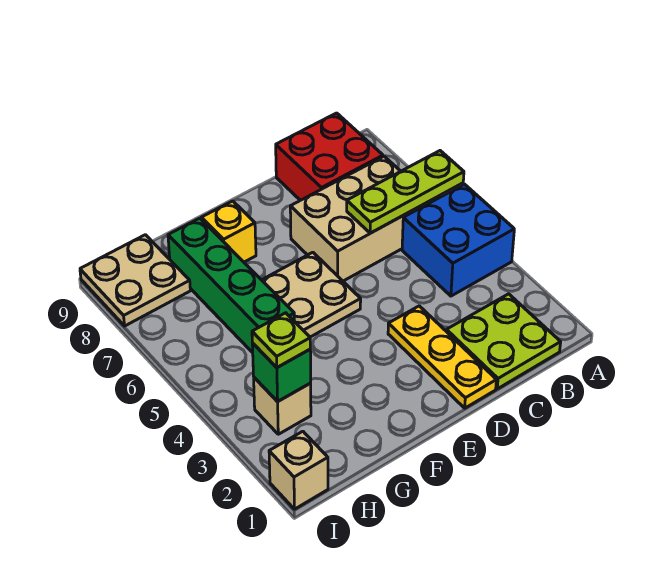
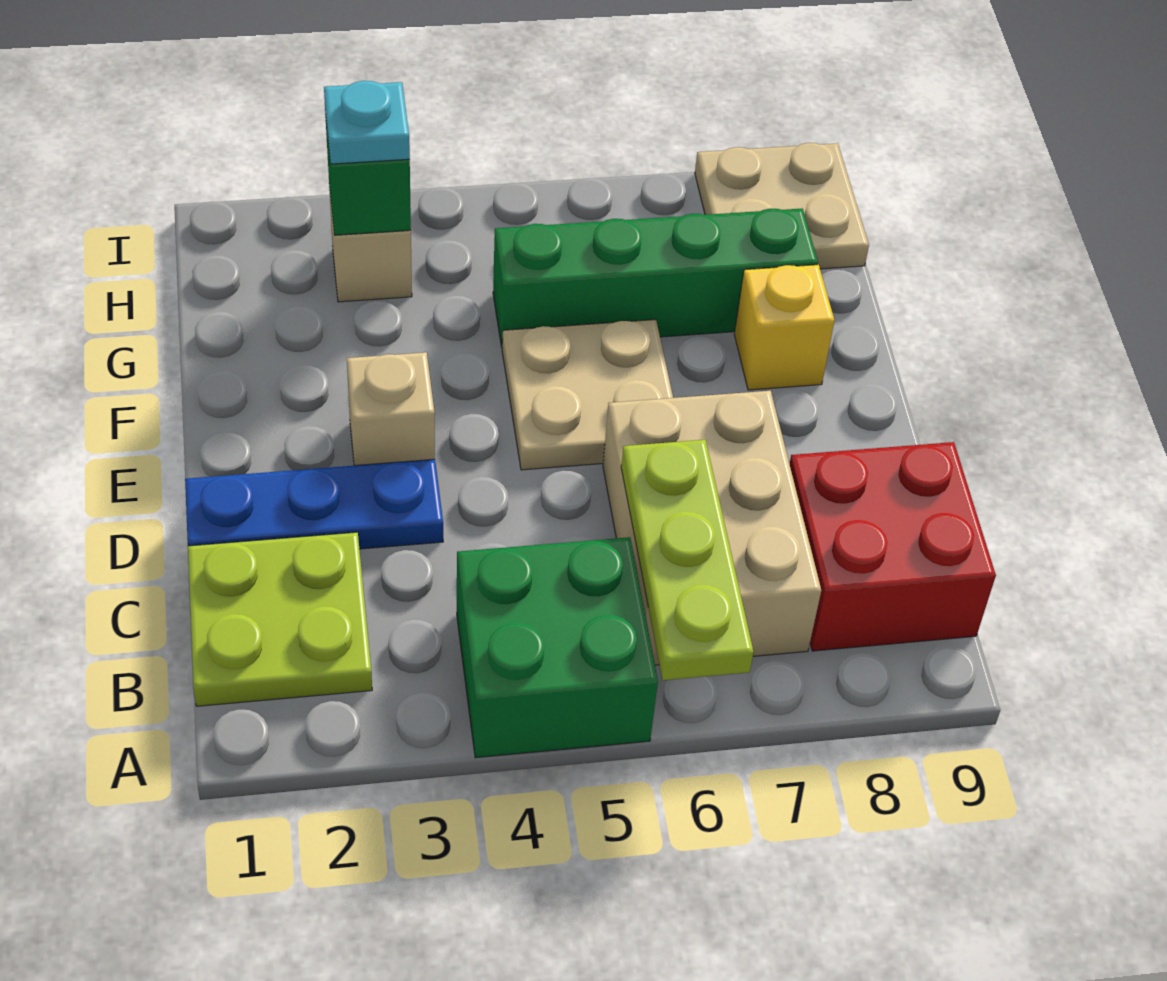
blue 2x2 brick [402,184,514,296] -> green 2x2 brick [457,537,658,758]
yellow 1x3 plate [388,306,496,408] -> blue 1x3 plate [185,459,443,549]
lime 1x1 plate [252,313,310,367] -> cyan 1x1 plate [324,81,410,164]
tan 1x1 brick [269,431,328,509] -> tan 1x1 brick moved to [347,352,435,466]

